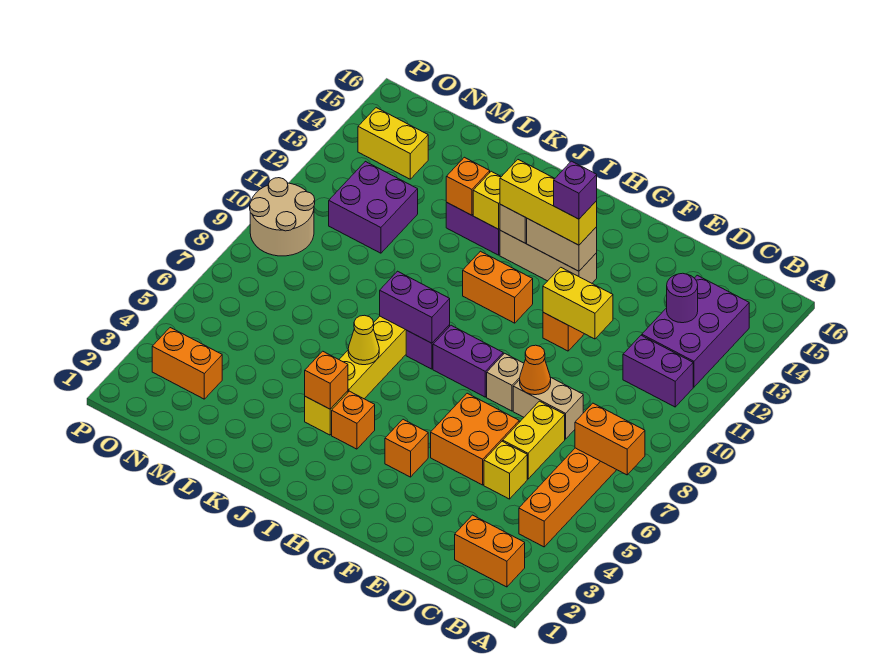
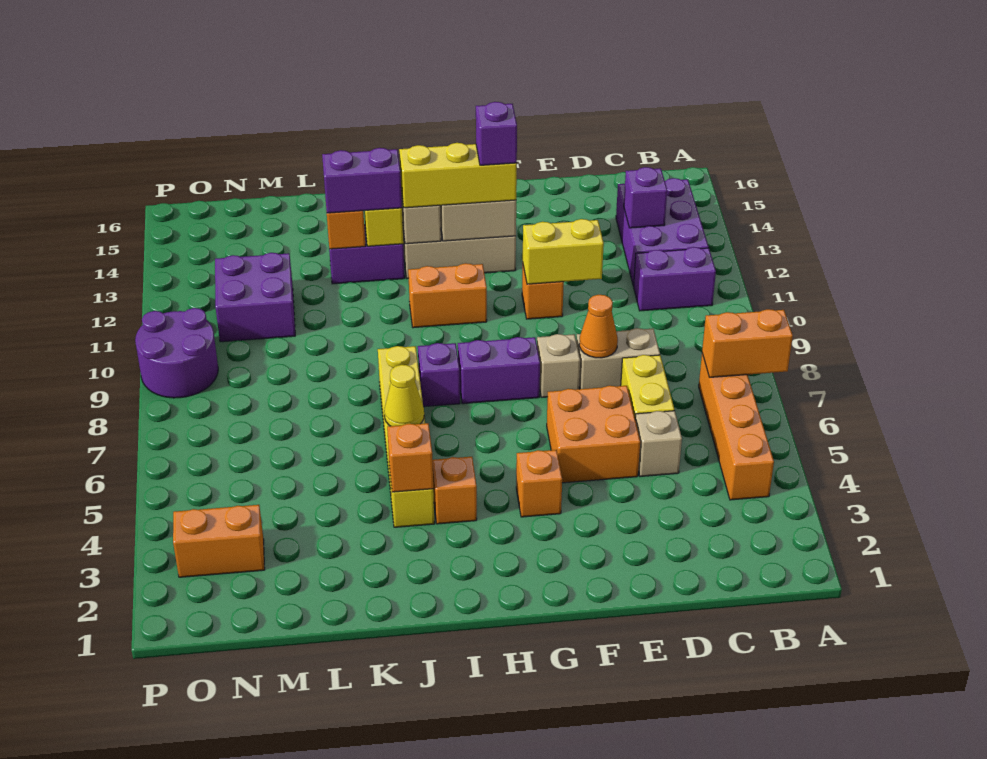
orange 1x2 brick [455,515,525,587] -> none
purple 1x1 round brick [667,273,698,323] -> purple 1x1 brick [624,167,667,228]
yellow 1x1 brick [484,441,527,499] -> tan 1x1 brick [635,411,682,477]
purple 1x2 brick [380,271,450,343] -> purple 1x2 brick moved to [322,148,402,213]
yellow 1x2 brick [358,108,428,179] -> none
tan 2x2 round brick [250,178,315,256] -> purple 2x2 round brick [135,308,218,398]

